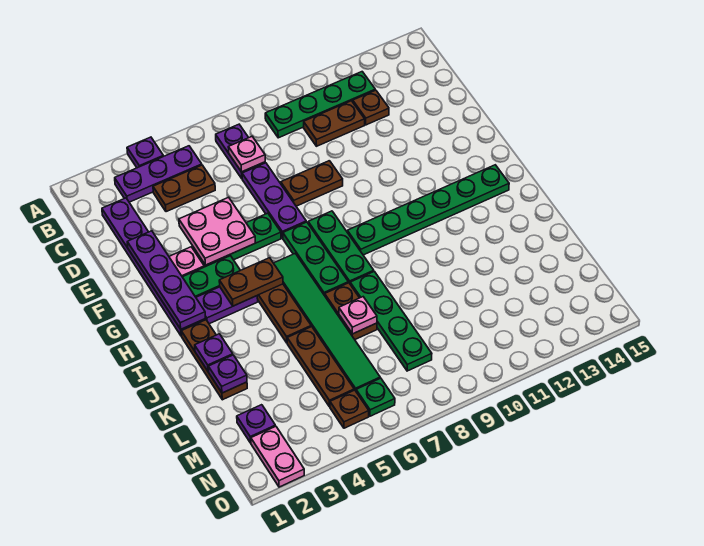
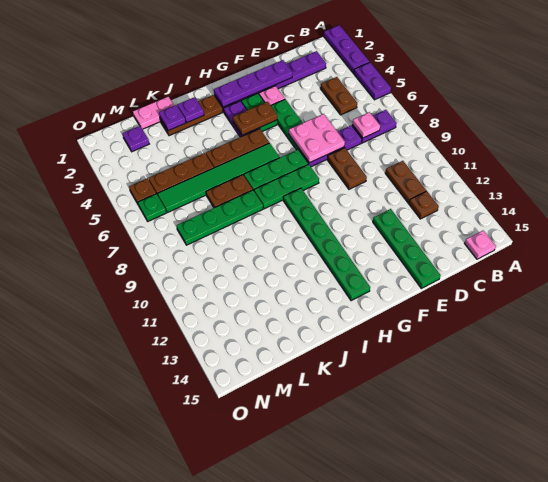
purple 1x1 plate [127,137,163,168] -> purple 1x2 plate [354,63,391,100]
purple 1x3 plate [115,146,202,202] -> purple 1x3 plate moved to [324,25,370,73]
green 1x4 plate [265,72,375,138] -> green 1x4 plate moved to [373,209,440,288]
pink 2x2 plate [179,197,256,265] -> pink 2x2 plate moved to [289,114,345,163]
brown 1x2 plate [219,258,283,306] -> brown 1x2 plate turned to [233,102,277,135]
pink 1x1 plate [339,297,377,334] -> pink 1x1 plate moved to [465,231,496,259]
pink 1x2 plate [251,426,304,487] -> pink 1x2 plate moved to [133,97,174,129]

